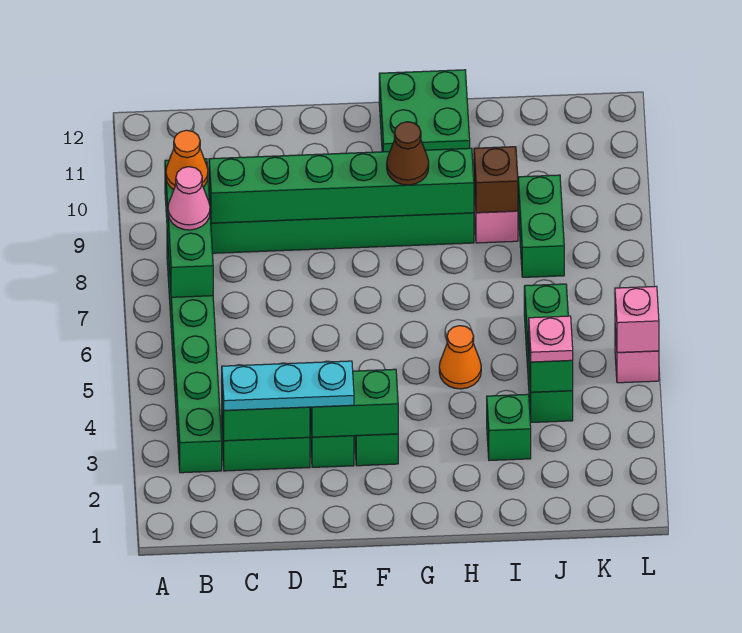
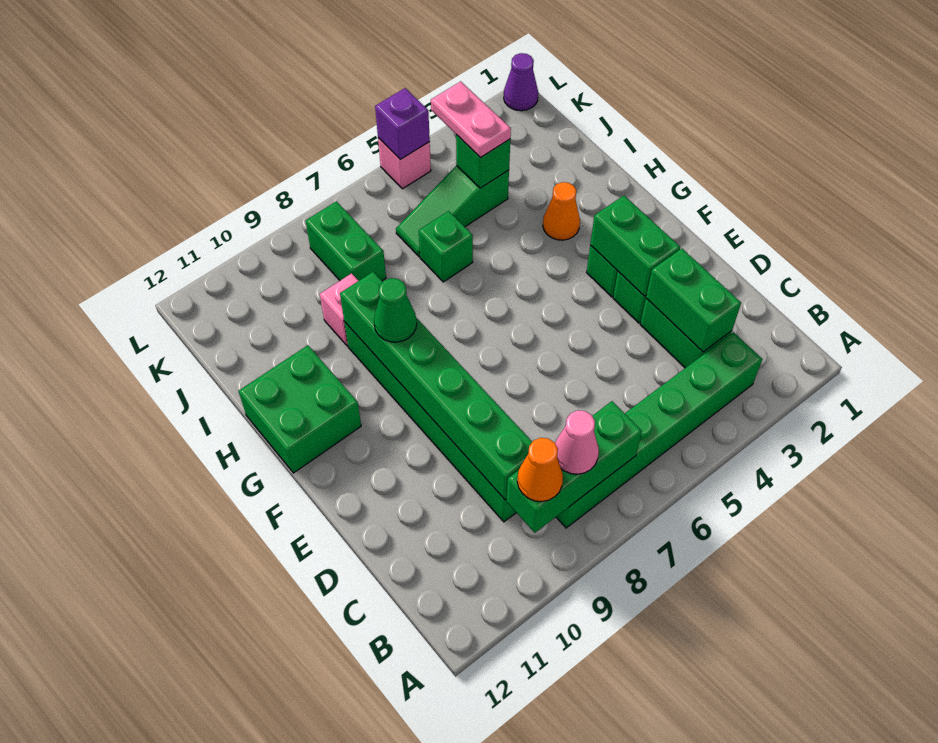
cyan 1x3 plate [222,361,354,410] -> none
brown 1x1 cone [387,122,429,185] -> green 1x1 cone [374,278,417,342]
orange 1x1 cone [439,326,481,389] -> orange 1x1 cone moved to [543,182,580,240]
green 1x1 brick [487,394,531,460] -> green 1x1 brick moved to [419,211,473,282]
brown 1x1 brick [474,147,518,213] -> none
green 1x3 brick [524,284,573,422] -> green 1x3 slope [396,166,509,257]
pink 1x1 plate [529,316,573,362] -> pink 1x2 plate [431,81,511,158]
green 1x2 brick [518,175,564,277] -> green 1x2 brick turned to [306,201,386,281]
none -> purple 1x1 cone [504,53,538,111]
pink 1x1 brick [615,286,659,353] -> purple 1x1 brick [375,88,430,159]

